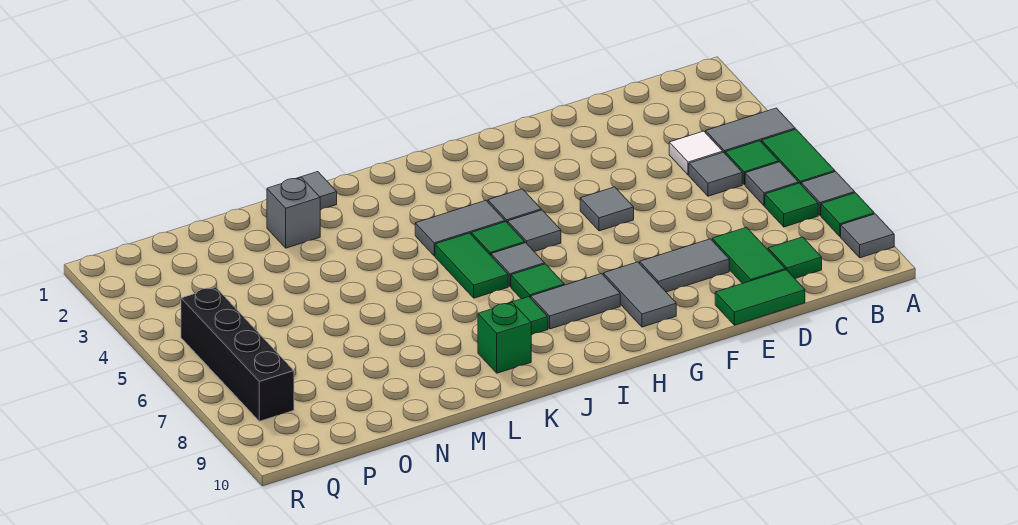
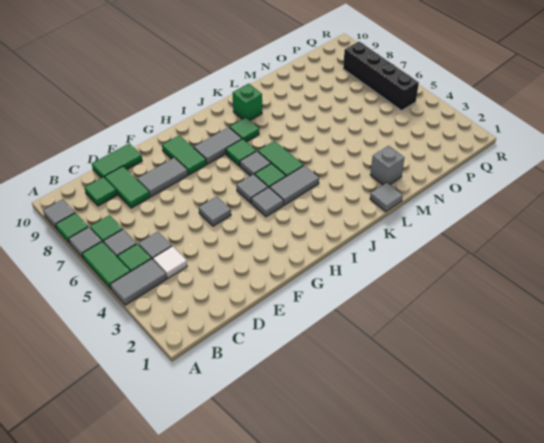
grey 1x2 tile [603,262,676,327] -> green 1x2 tile [162,135,206,175]

